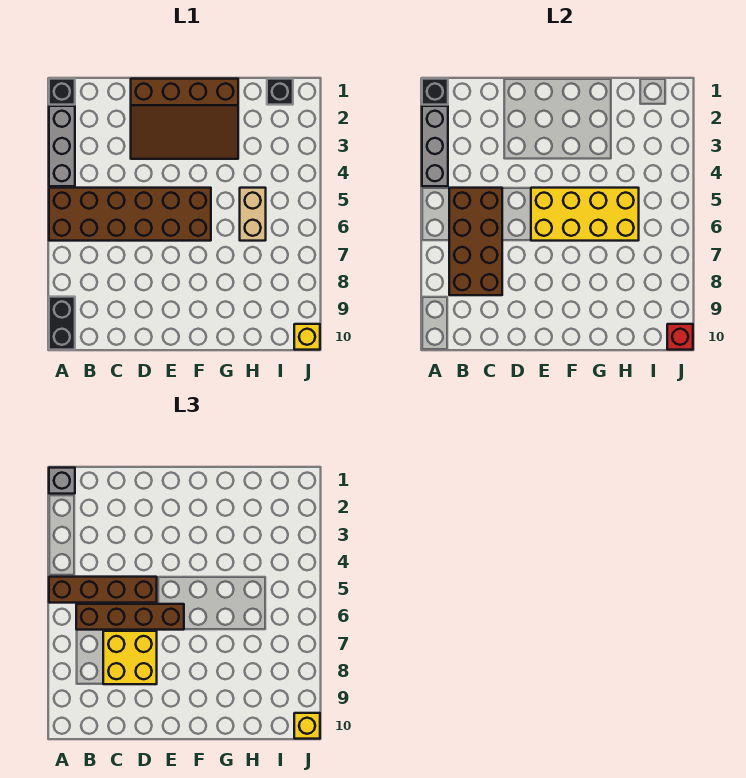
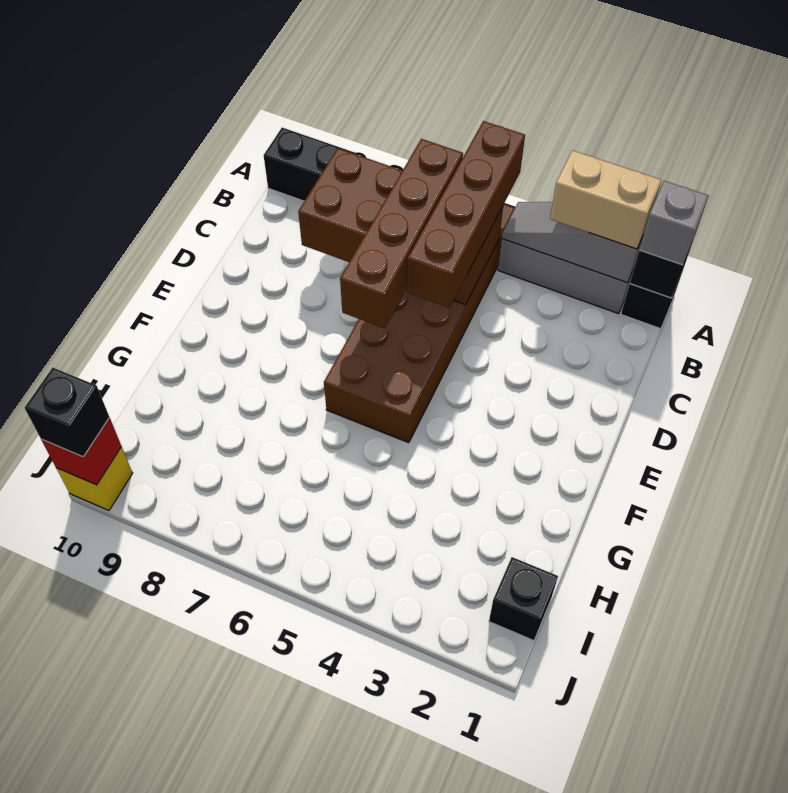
grey 1x3 brick [422,106,448,186] -> grey 1x3 slope [502,202,643,283]
yellow 2x2 brick [103,631,157,684] -> none
brown 3x4 slope [131,79,238,159] -> none
yellow 2x4 brick [531,188,639,241] -> none
tan 1x2 brick [240,188,266,241] -> tan 1x2 brick moved to [550,150,662,249]
yellow 1x1 brick [294,713,320,739] -> black 1x1 brick [24,368,109,457]

